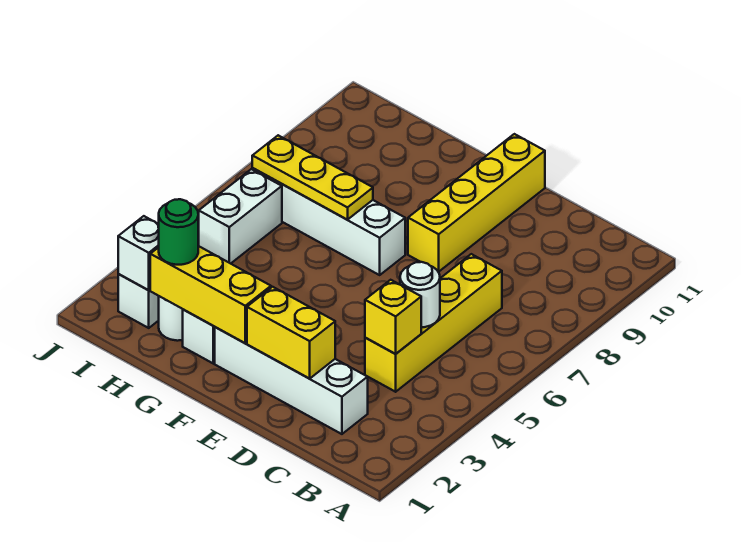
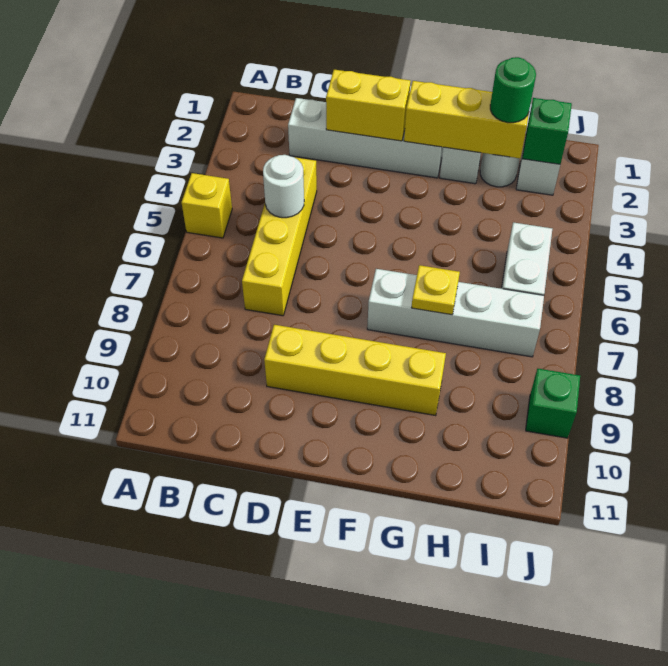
yellow 1x1 brick [365,280,421,354] -> yellow 1x1 brick moved to [182,173,232,238]
yellow 1x4 brick [408,134,545,272] -> yellow 1x4 brick turned to [264,325,446,416]
yellow 1x3 plate [252,135,373,220] -> yellow 1x1 plate [412,265,460,315]
white 1x1 brick [118,216,159,290] -> green 1x1 brick [522,98,572,164]
none -> green 1x1 brick [526,369,580,438]

